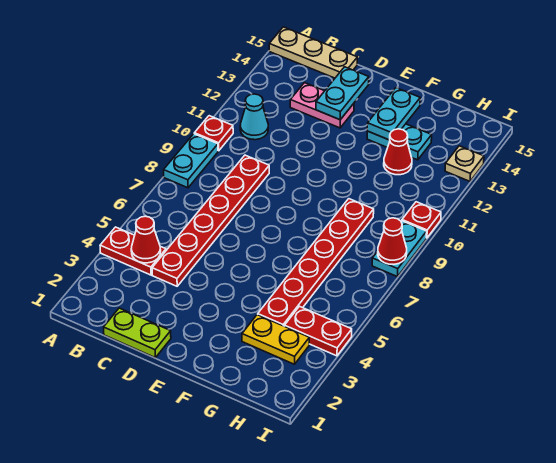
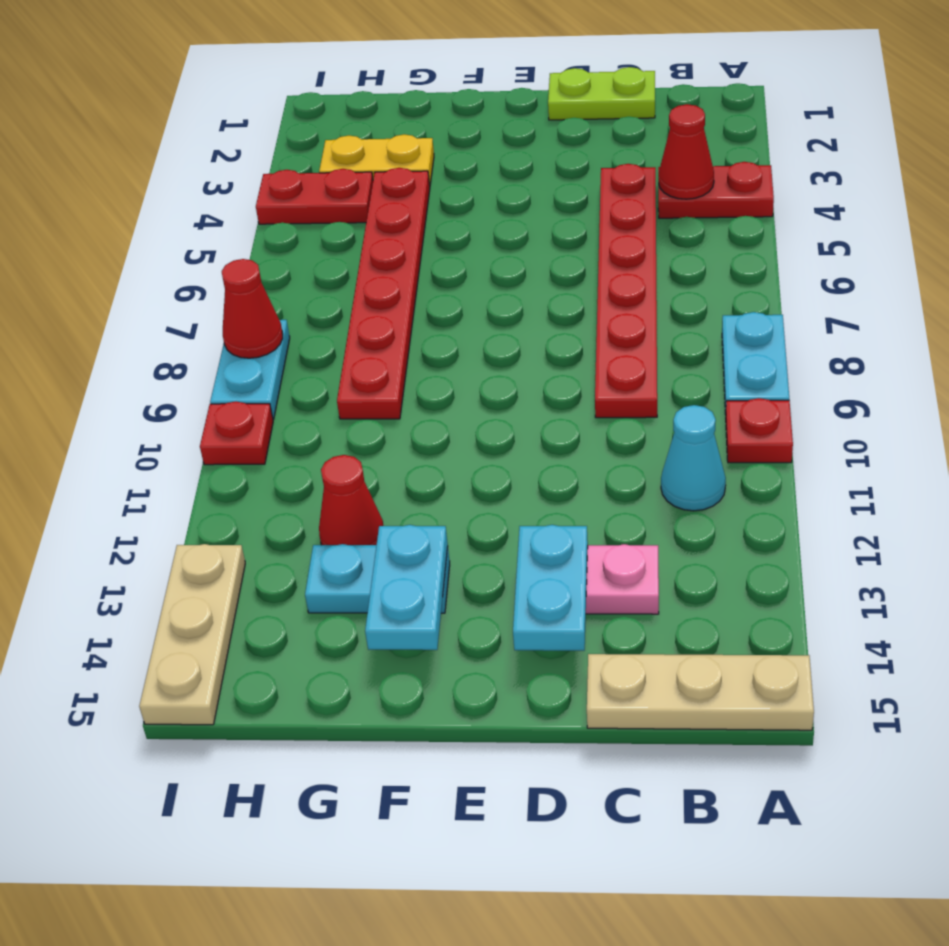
tan 1x1 plate [445,146,484,181] -> tan 1x3 plate [139,544,245,725]

